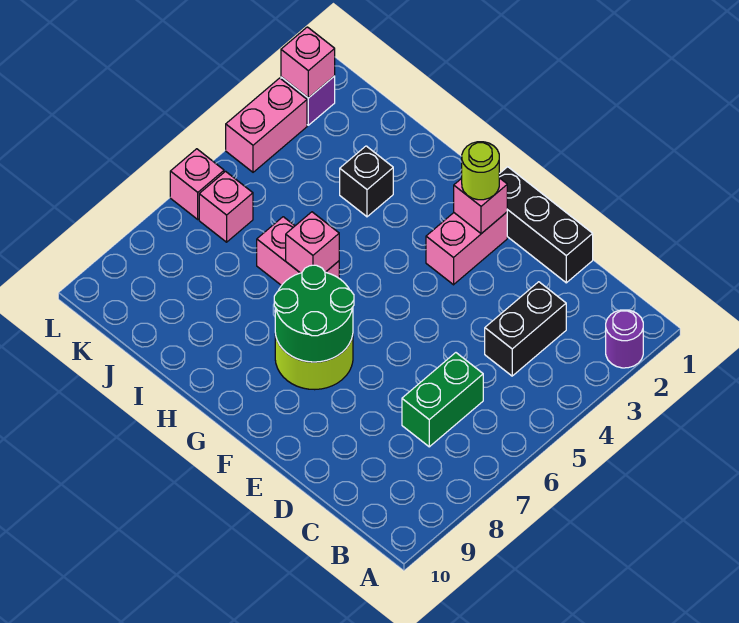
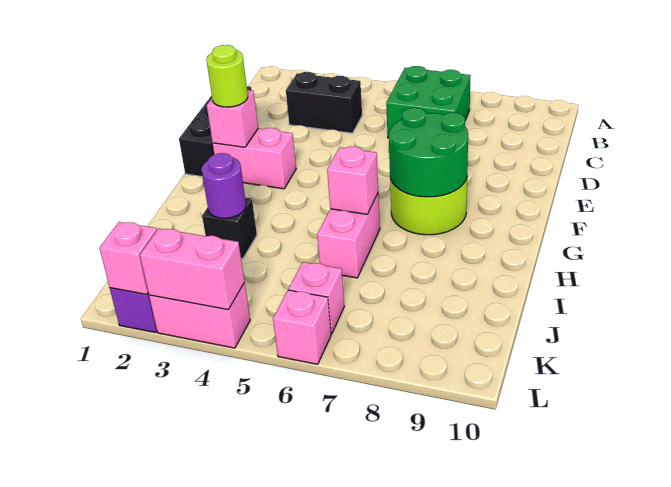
purple 1x1 round brick [606,310,643,368] -> purple 1x1 round brick moved to [202,153,246,218]
green 1x2 brick [402,353,483,447] -> green 2x2 brick [386,66,471,138]
none -> pink 1x2 brick [140,228,244,310]

